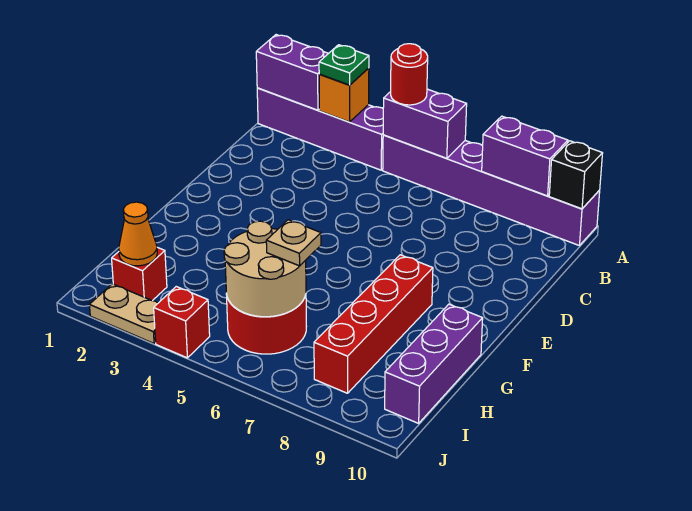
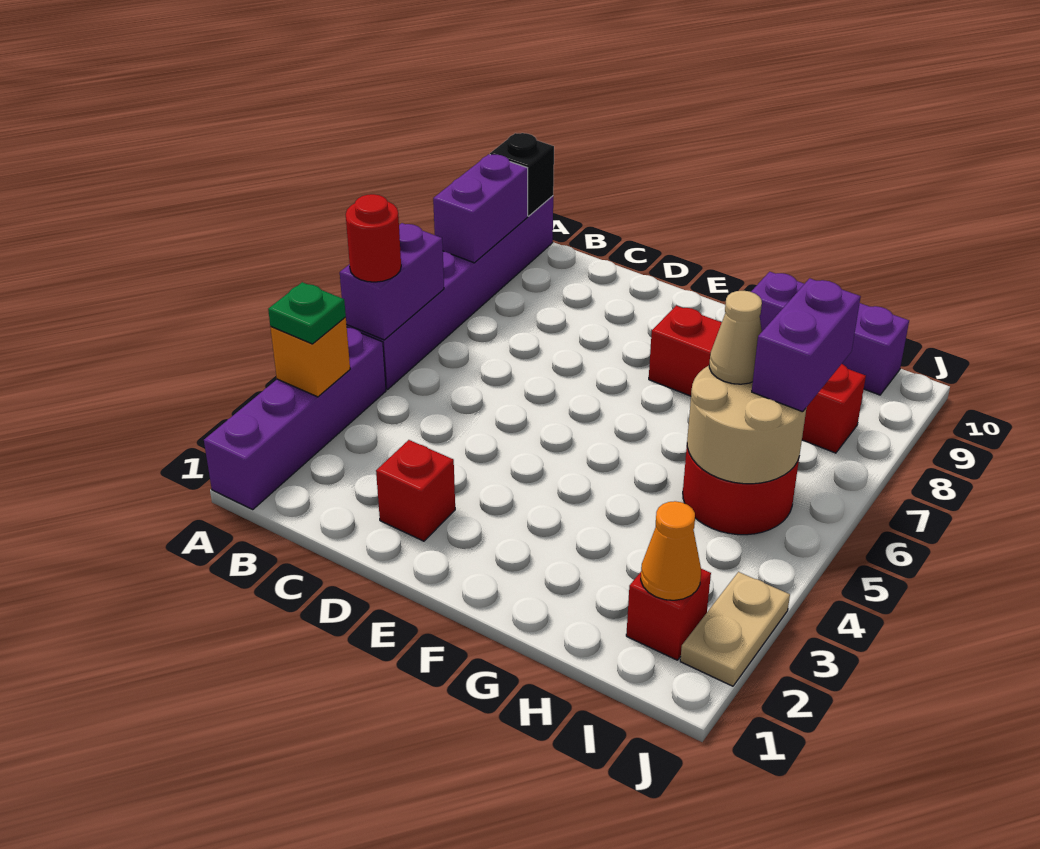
purple 1x2 brick [256,35,329,110] -> purple 1x2 brick moved to [752,278,861,412]
tan 1x1 plate [266,220,321,266] -> tan 1x1 cone [709,291,762,384]
red 1x1 brick [154,287,210,358] -> red 1x1 brick moved to [376,440,455,541]

